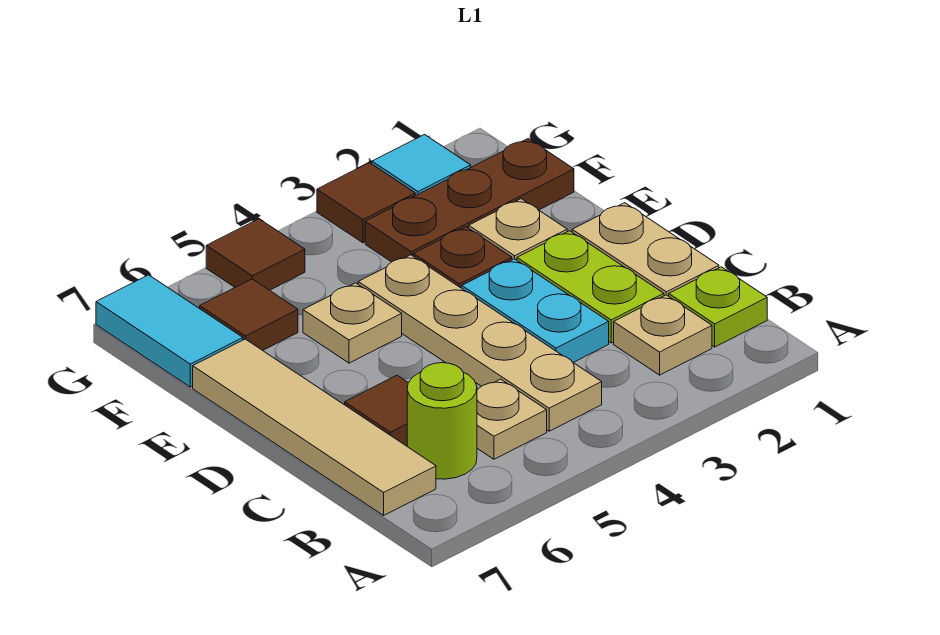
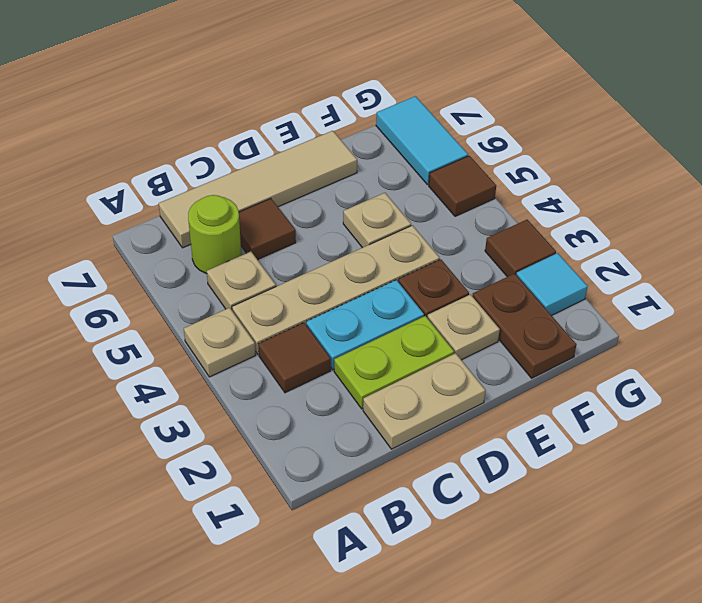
lime 1x1 plate [669,267,767,347] -> none
tan 1x1 plate [614,295,712,375] -> tan 1x1 plate moved to [184,308,255,377]
brown 1x3 plate [365,139,574,262] -> brown 1x2 plate [472,274,577,378]
brown 1x1 tile [200,279,298,350] -> brown 1x1 tile moved to [258,323,331,393]
cyan 1x2 tile [96,275,243,387] -> cyan 1x2 tile turned to [376,96,468,185]

